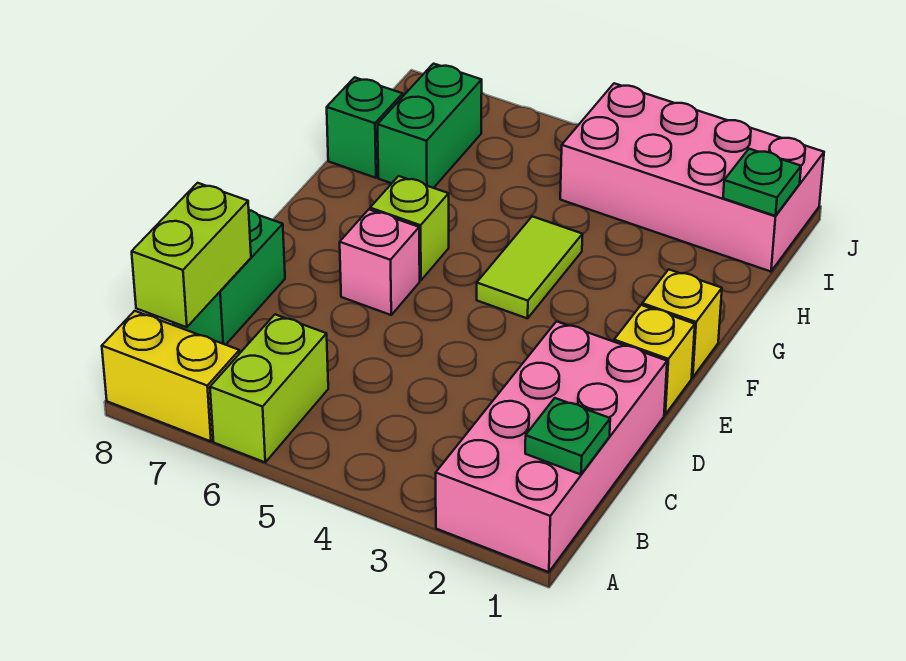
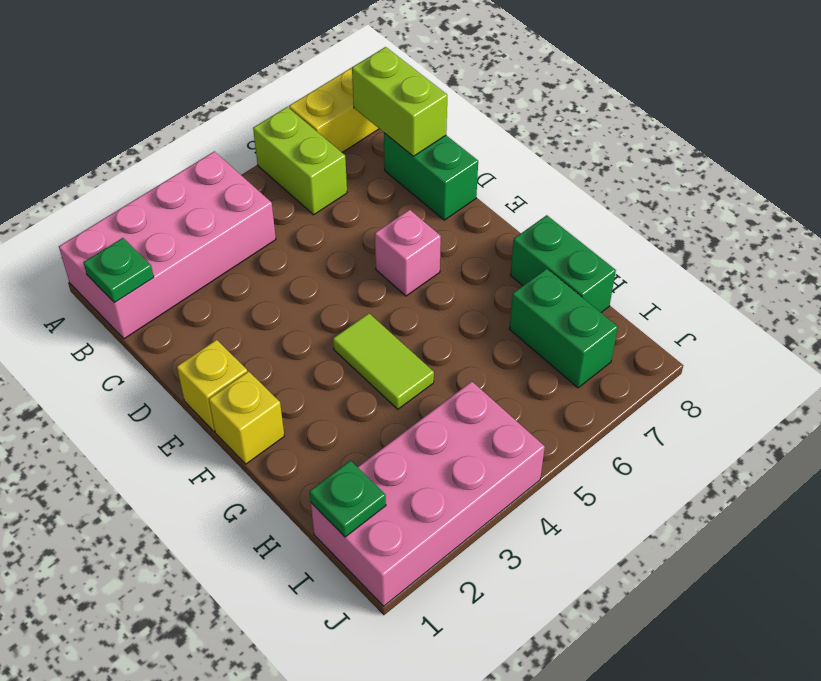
pink 2x4 brick [436,321,667,572] -> pink 2x4 brick turned to [59,151,276,339]
lime 1x1 brick [370,176,449,280] -> none
green 1x1 brick [327,77,403,178] -> green 1x2 brick [511,215,616,312]

